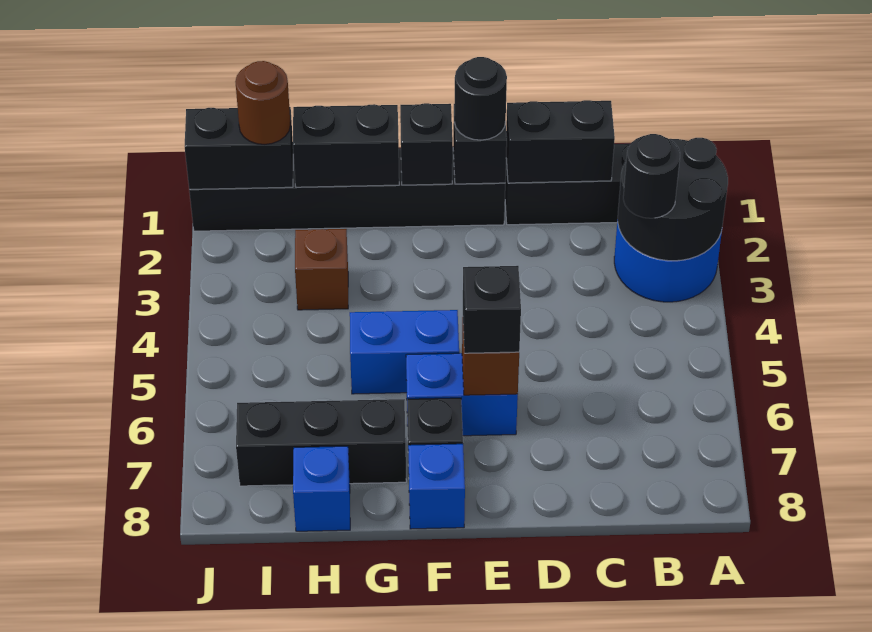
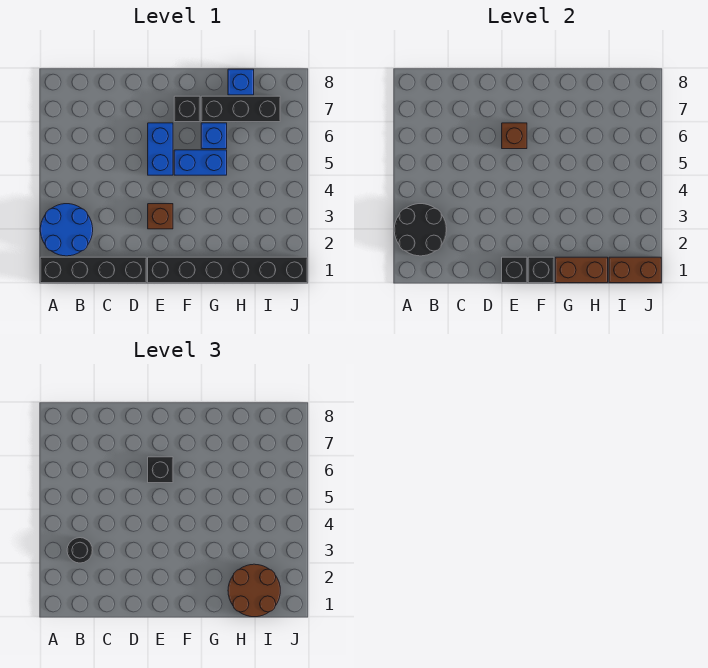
black 1x2 brick [506,100,615,183] -> none
black 1x1 round brick [454,57,507,140] -> none
blue 1x2 brick [406,353,518,436] -> blue 1x2 brick turned to [148,123,173,175]
blue 1x1 brick [408,444,465,529] -> blue 1x1 brick moved to [201,123,227,149]
black 1x2 brick [293,104,399,187] -> brown 1x2 brick [555,257,608,283]
brown 1x1 brick [295,229,348,310] -> brown 1x1 brick moved to [148,204,173,229]
black 1x2 brick [185,107,293,189] -> brown 1x2 brick [609,257,661,283]
brown 1x1 round brick [235,61,290,144] -> brown 2x2 round brick [228,564,280,617]

